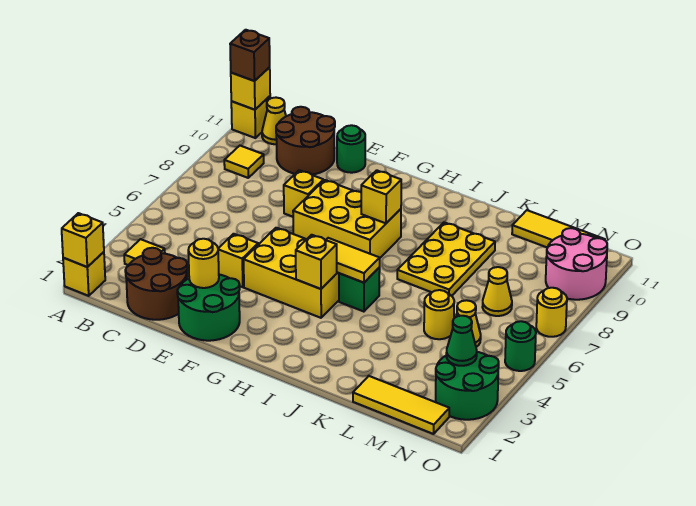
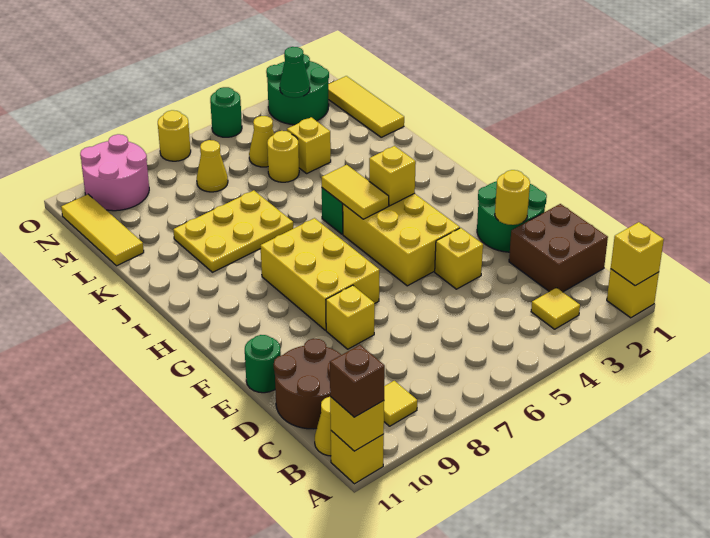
brown 2x2 round brick [125,248,187,320] -> brown 2x2 brick [509,204,608,292]
yellow 1x1 brick [361,170,401,223] -> yellow 1x1 brick moved to [287,117,331,173]

